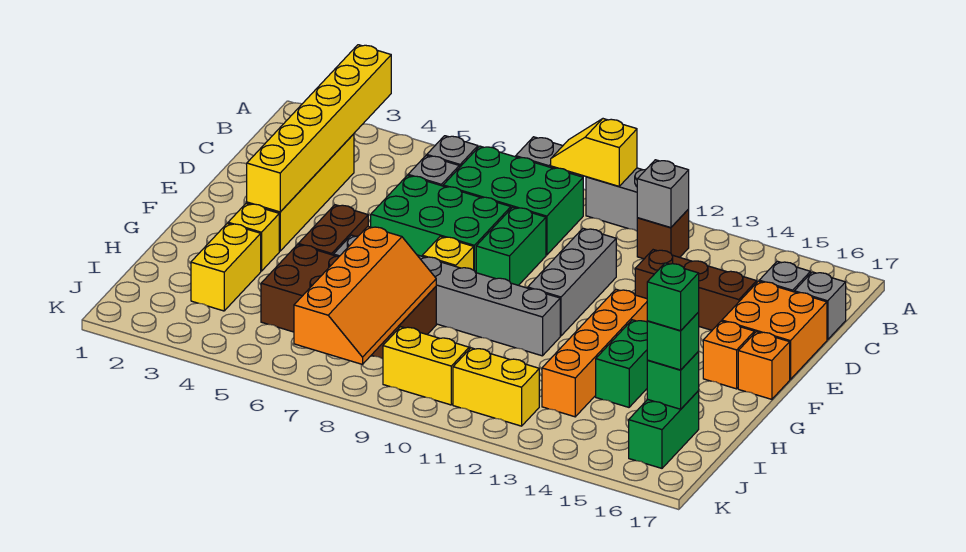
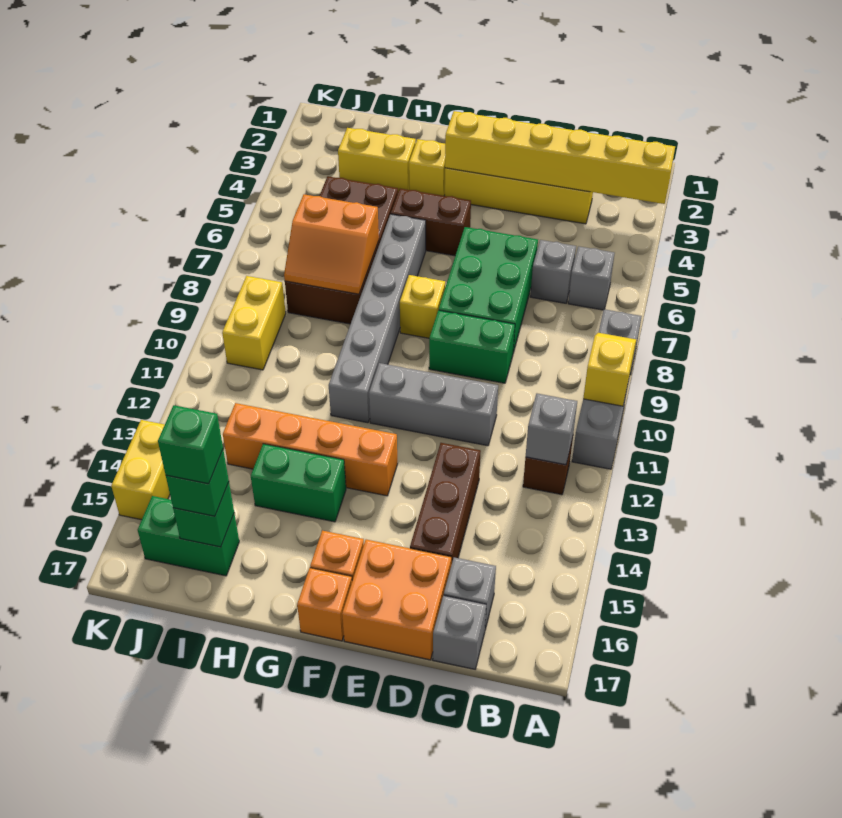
green 2x3 brick [443,146,583,255] -> none
orange 2x4 slope [294,226,436,365] -> orange 2x2 slope [284,194,379,294]
yellow 1x2 brick [453,348,539,426] -> yellow 1x2 brick moved to [111,420,170,520]

